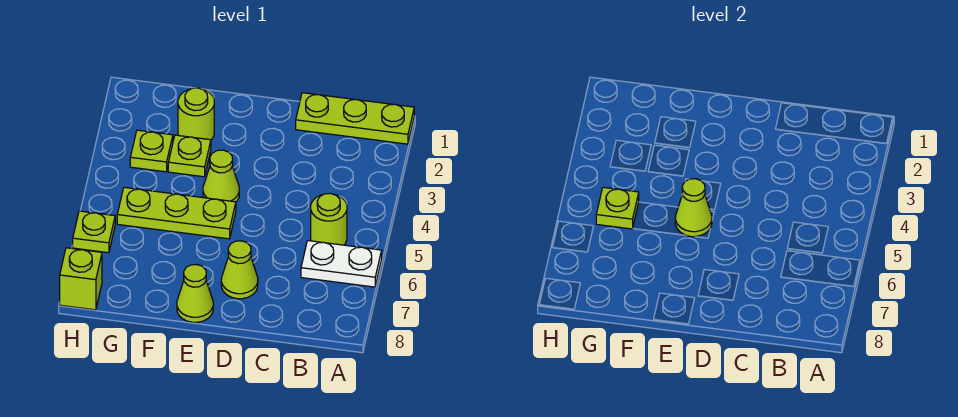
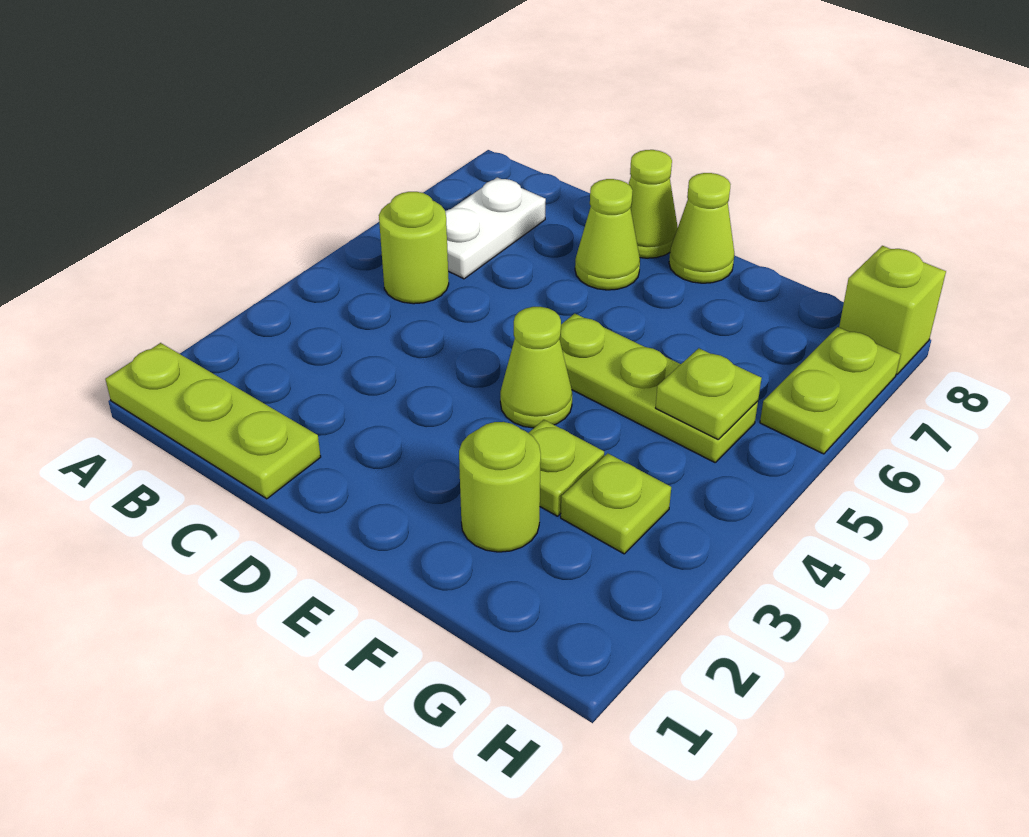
white 1x2 plate [301,241,382,287] -> white 1x2 plate turned to [445,178,546,279]
lime 1x1 cone [675,179,712,237] -> lime 1x1 cone moved to [629,150,678,258]
lime 1x1 plate [73,211,115,253] -> lime 1x2 plate [760,327,900,454]

